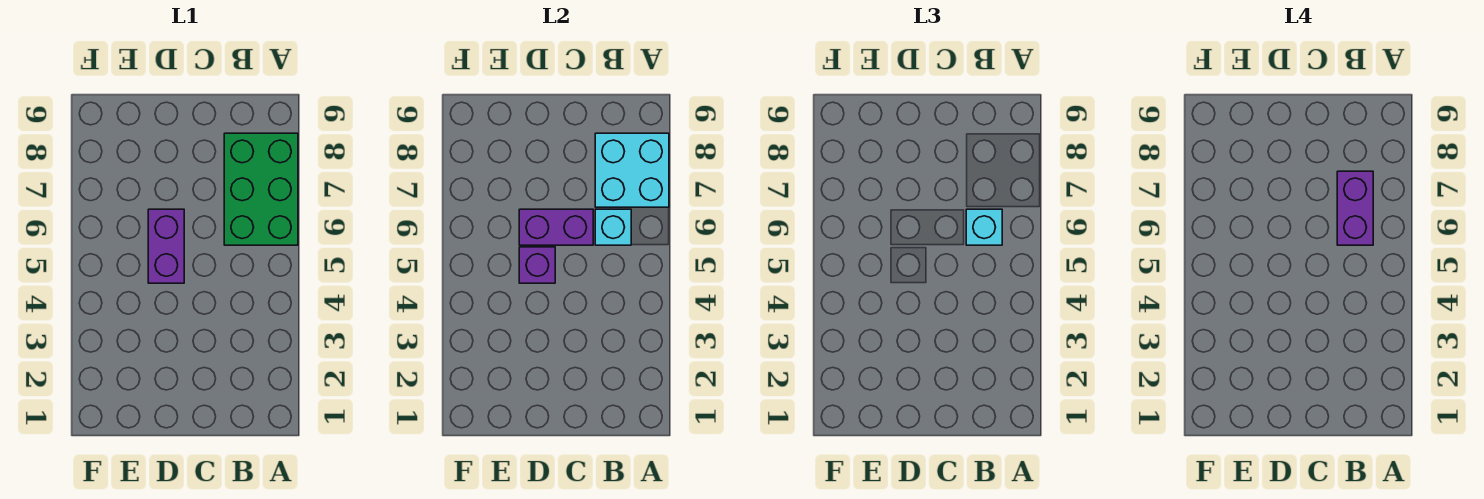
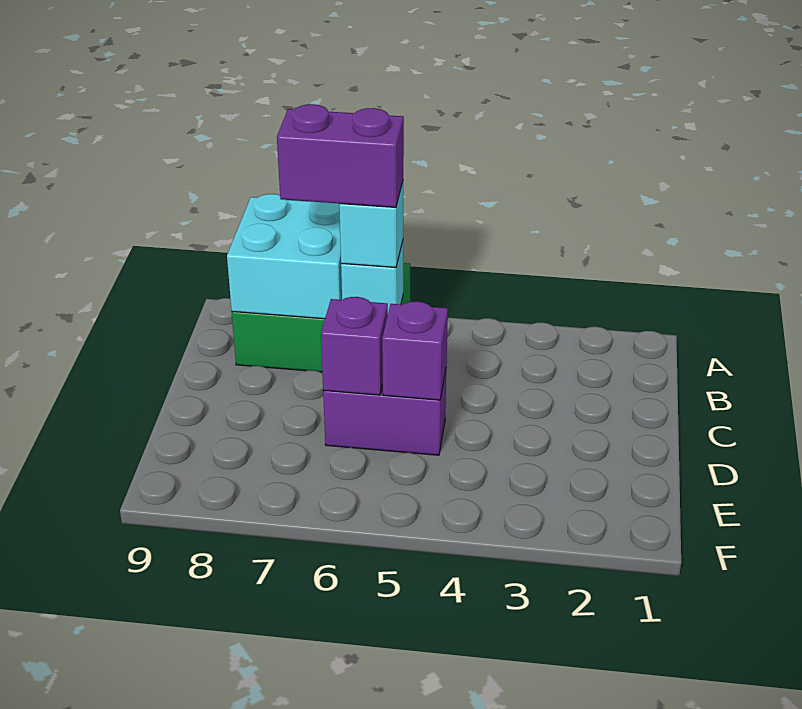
purple 1x2 brick [519,209,593,245] -> purple 1x1 brick [321,297,388,395]

